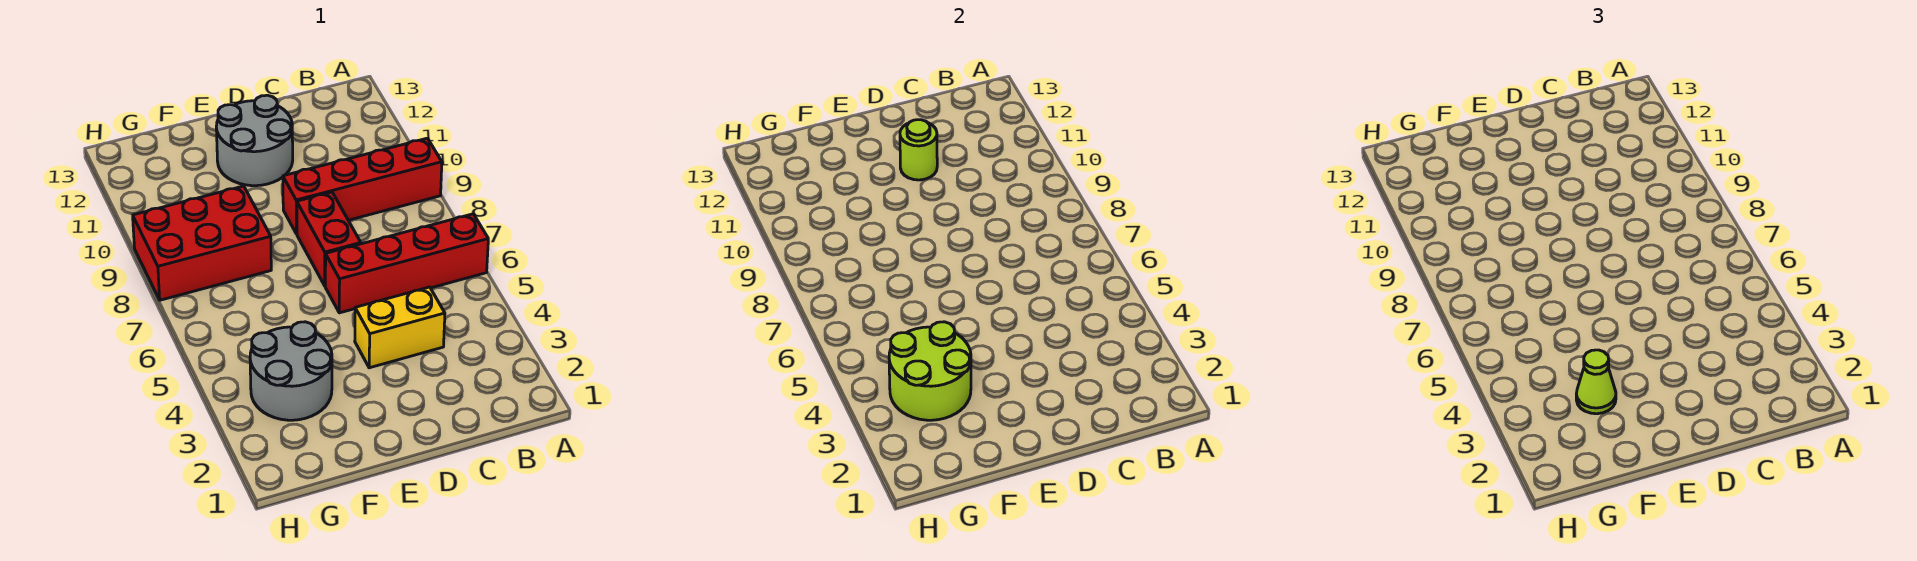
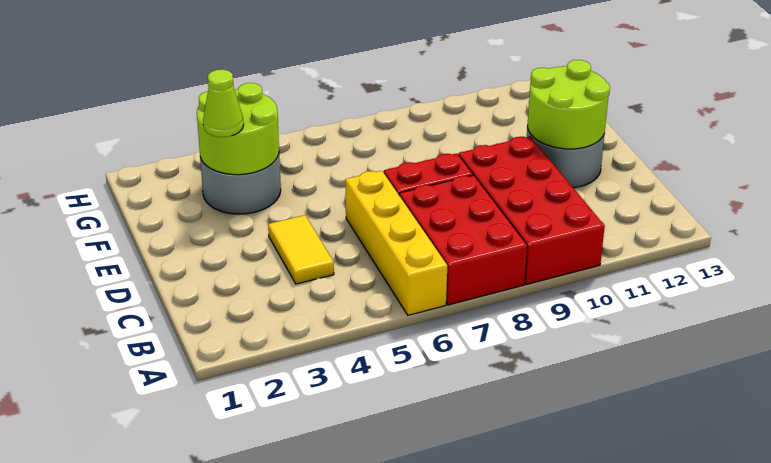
red 1x4 brick [325,214,488,313] -> yellow 1x4 brick [345,171,447,315]
red 1x4 brick [283,138,442,234] -> red 2x4 brick [459,136,605,284]
yellow 1x2 brick [355,287,445,368] -> yellow 1x2 tile [268,215,334,284]
lime 1x1 round brick [900,120,937,180] -> lime 2x2 round brick [527,60,610,149]
red 2x3 brick [133,186,271,300] -> red 2x3 brick moved to [399,175,527,305]

